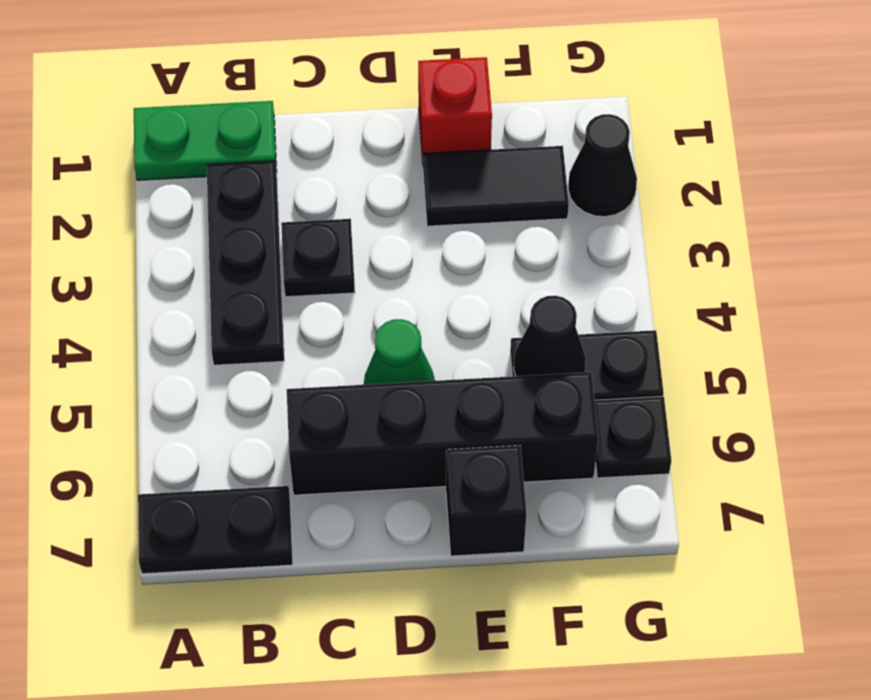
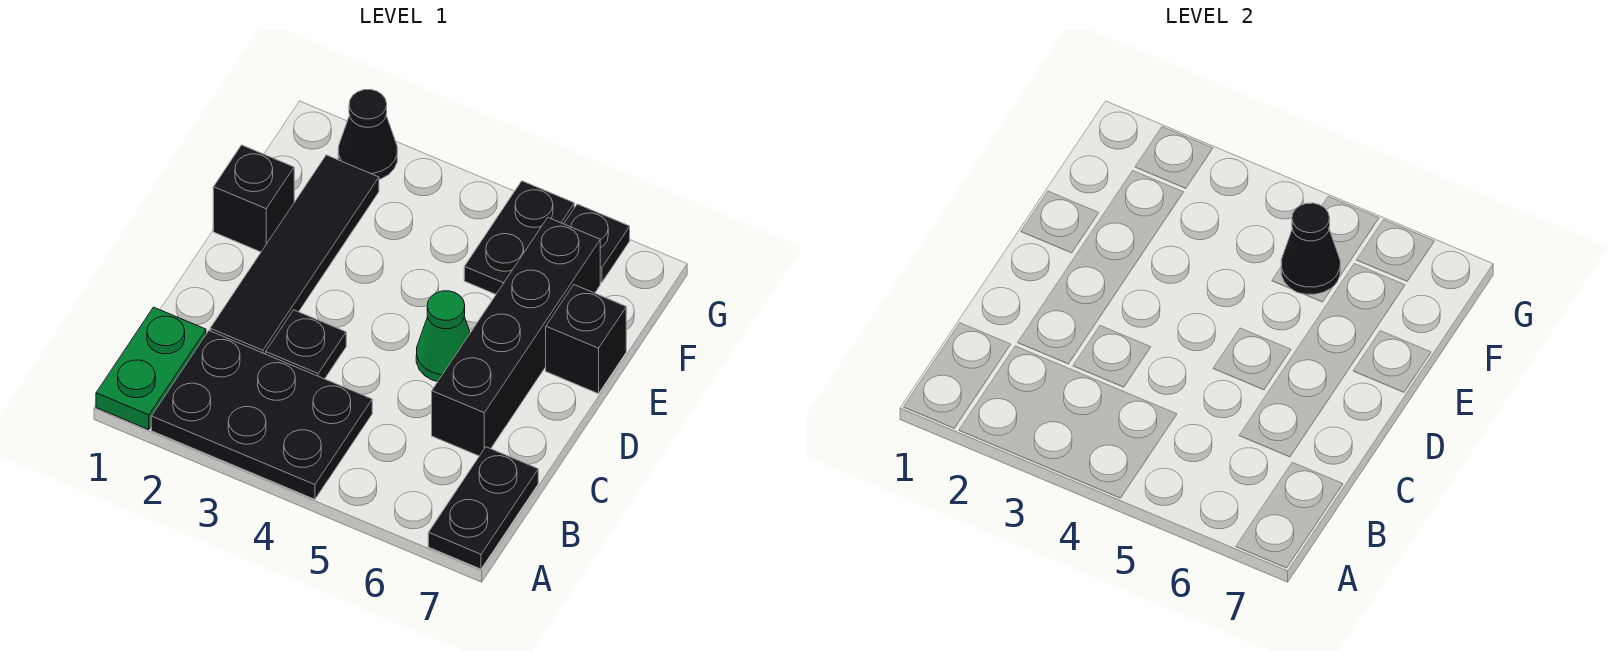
black 1x3 plate [207,161,284,365] -> black 2x3 plate [151,331,372,499]
red 1x1 brick [418,57,492,162] -> black 1x1 brick [213,145,294,252]
black 1x2 tile [423,146,569,226] -> black 1x4 tile [210,155,379,354]

